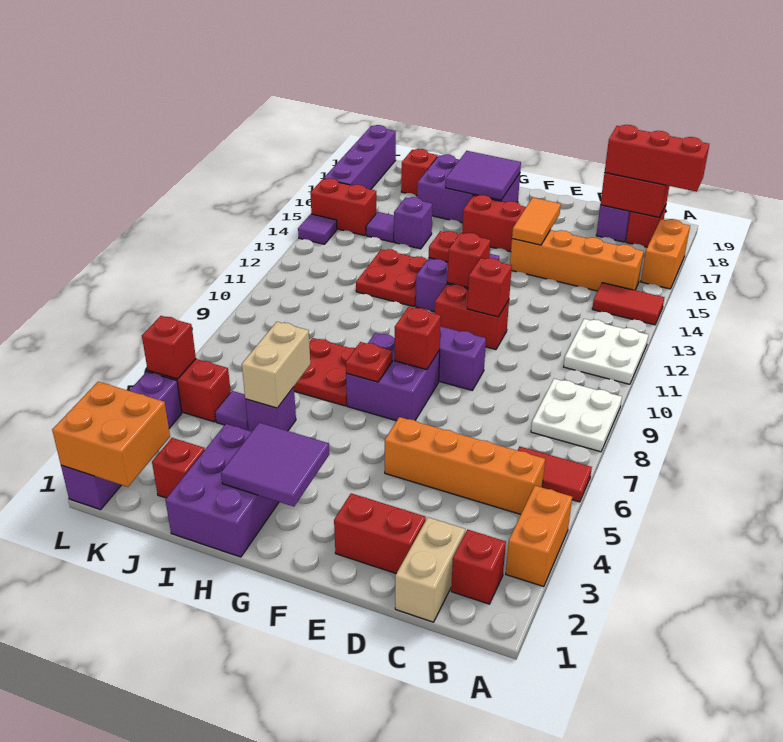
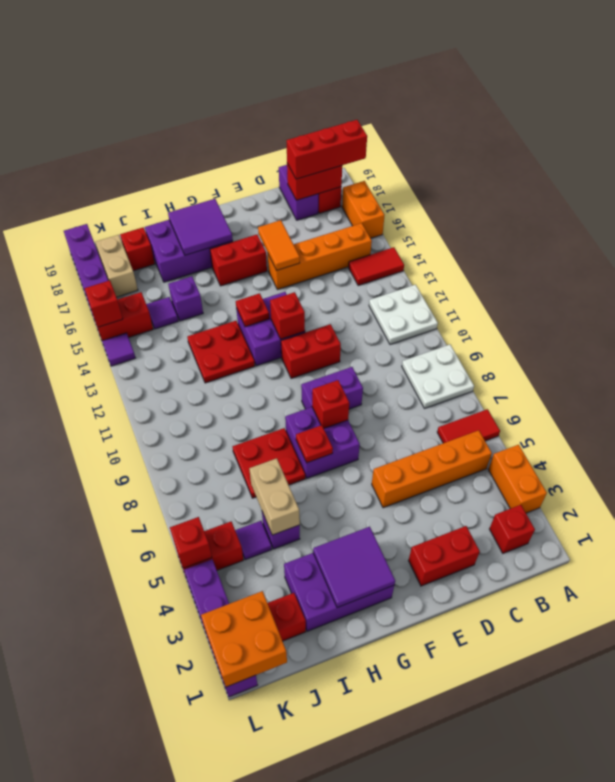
tan 1x2 brick [395,517,465,622] -> tan 1x2 brick moved to [95,235,138,297]
red 1x1 brick [467,258,512,317] -> red 1x1 brick moved to [85,280,123,327]
purple 2x3 brick [165,424,279,557] -> purple 2x3 brick turned to [284,553,394,631]

